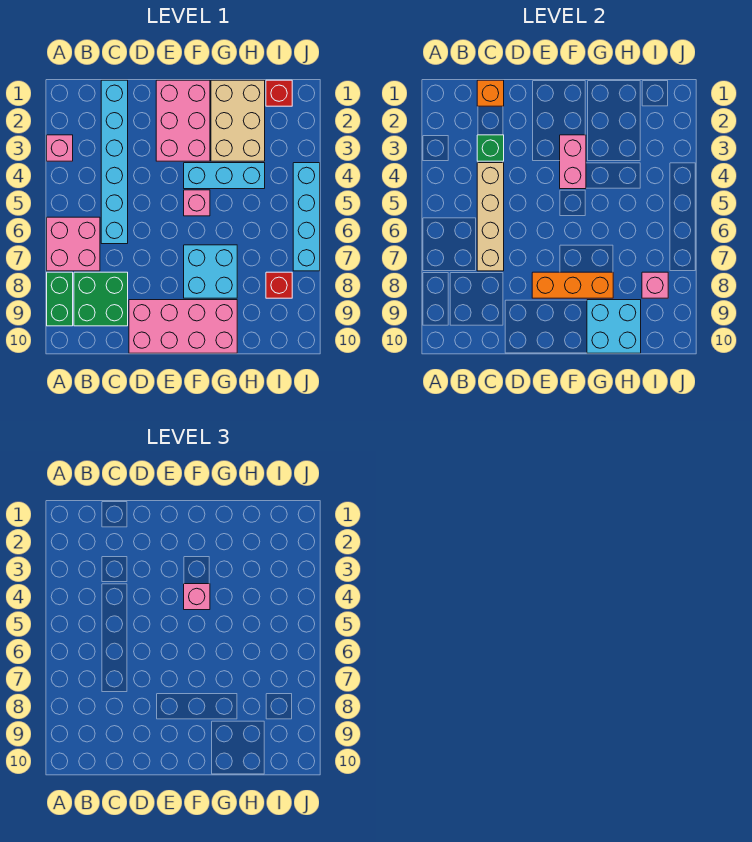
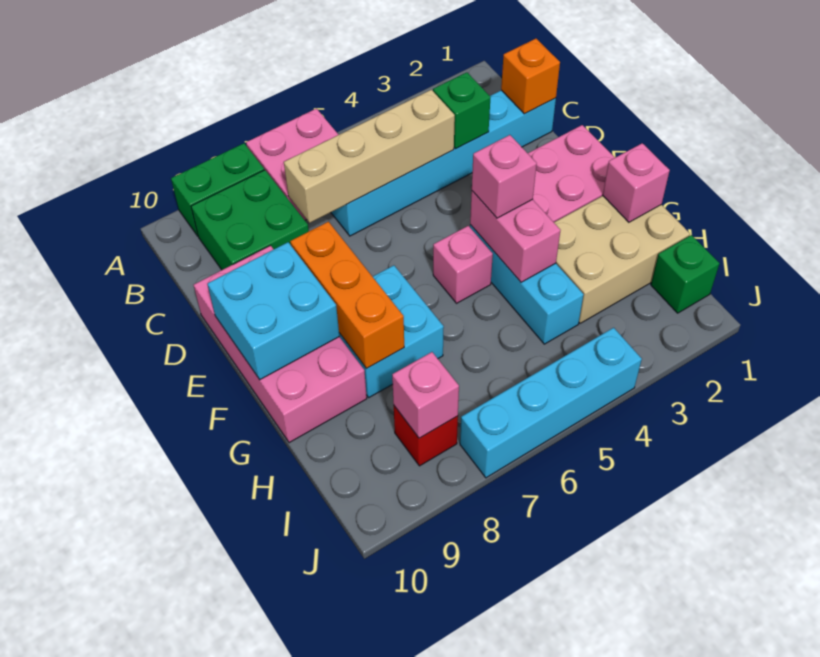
pink 1x1 brick [47,135,73,161] -> pink 1x1 brick moved to [603,143,670,222]
pink 1x2 brick [560,135,586,189] -> pink 1x2 brick turned to [470,191,561,282]
cyan 2x2 brick [587,300,641,353] -> cyan 2x2 brick moved to [207,242,339,380]
red 1x1 brick [266,80,292,106] -> green 1x1 brick [651,235,719,313]

